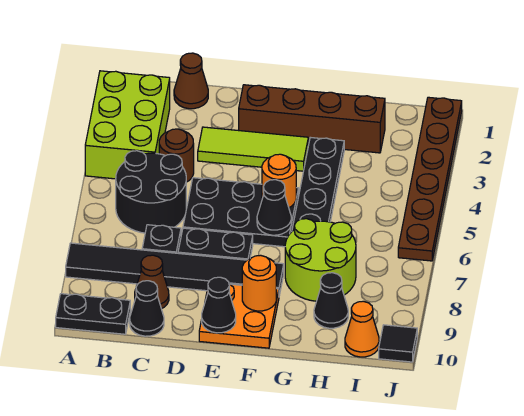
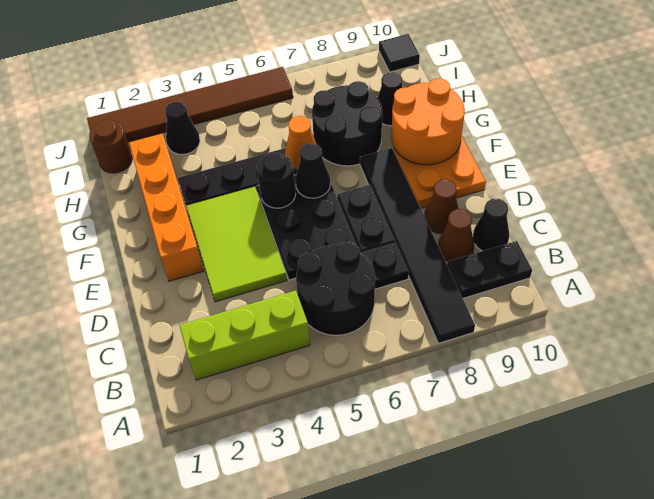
lime 2x3 brick [85,71,170,179] -> lime 1x3 brick [179,291,310,380]
black 1x2 plate [56,294,130,334] -> black 1x2 plate turned to [447,241,532,298]
brown 1x1 cone [174,53,208,109] -> brown 1x1 cone moved to [424,179,458,234]
brown 1x1 round brick [159,129,194,182] -> brown 1x1 round brick moved to [89,120,132,173]
lime 1x3 tile [198,127,308,171] -> lime 2x3 tile [186,186,287,302]
brown 1x4 brick [239,85,385,153] -> orange 1x4 brick [129,133,204,281]
black 1x1 cone [202,277,236,333] -> black 1x1 cone moved to [165,101,200,155]
orange 1x1 round brick [262,154,296,207] -> black 1x1 round brick [257,153,296,208]
orange 1x1 round brick [242,255,276,311] -> orange 2x2 round brick [391,78,465,165]
lime 2x2 round brick [285,219,356,301] -> black 2x2 round brick [312,81,382,166]
orange 1x1 cone [345,301,379,357] -> orange 1x1 cone moved to [285,116,316,170]
brown 1x6 plate [398,97,462,261] -> brown 1x6 tile [87,67,293,142]

